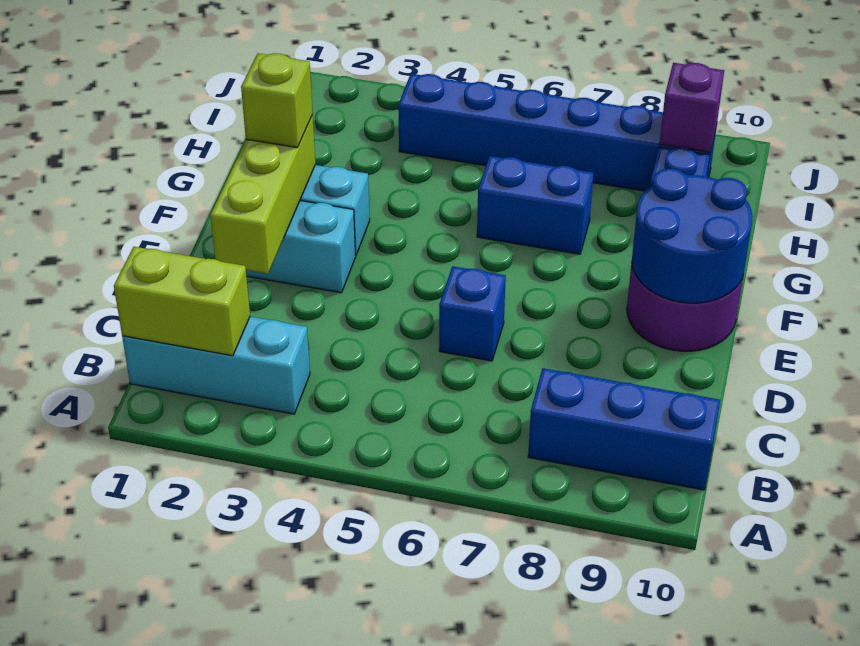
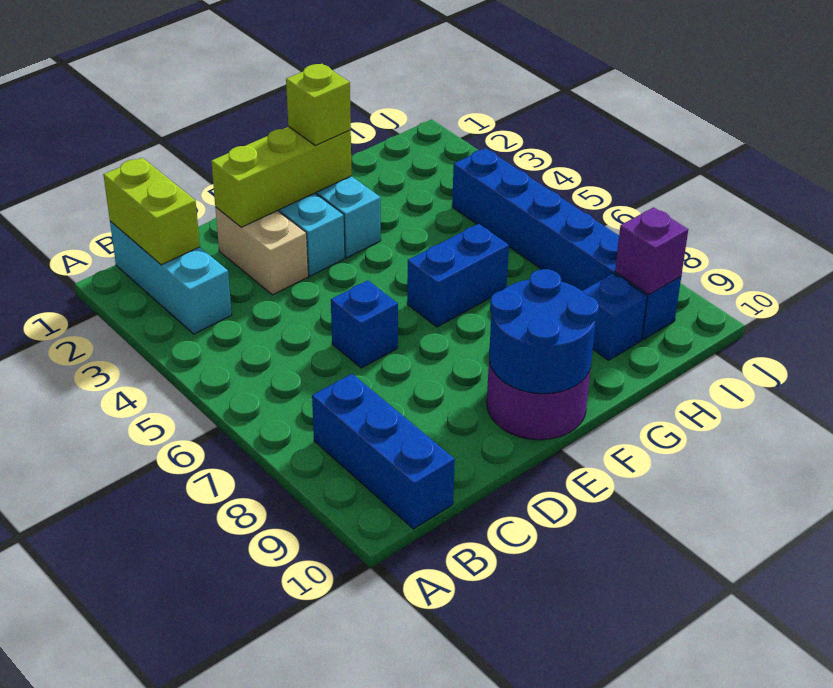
none -> tan 1x2 brick [215,207,308,295]
blue 1x2 brick [477,156,594,254] -> blue 1x2 brick turned to [407,224,509,327]

